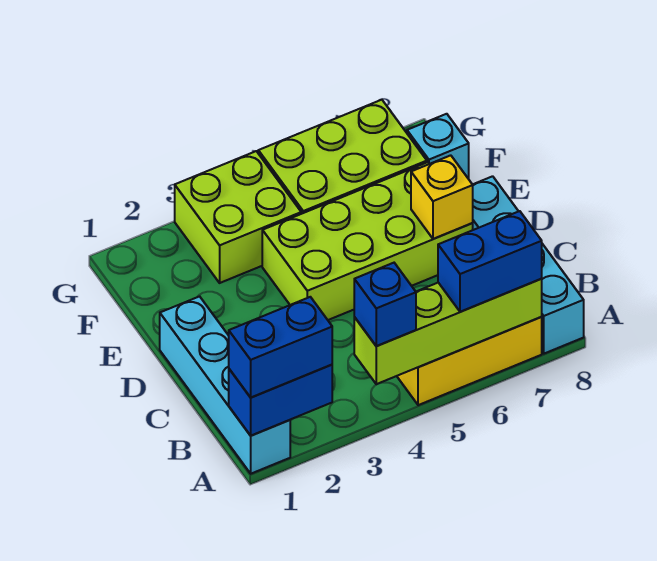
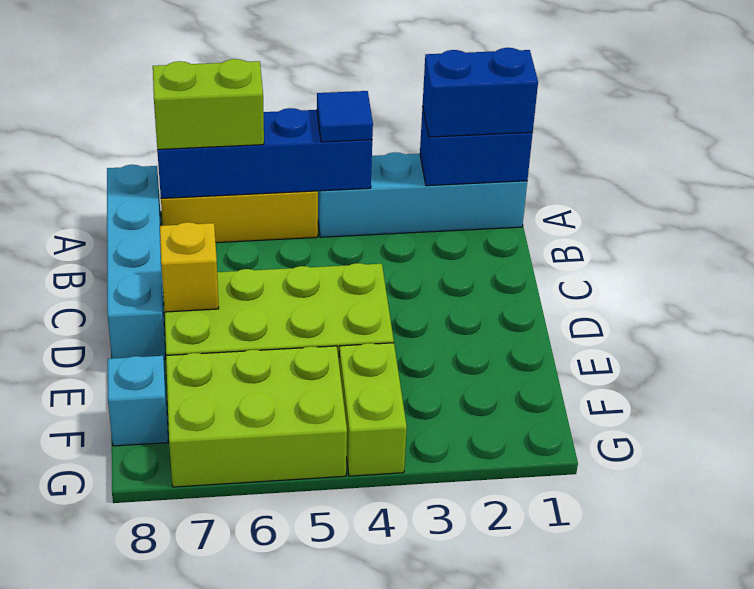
cyan 1x4 brick [160,296,290,474] -> cyan 1x4 brick turned to [318,152,527,237]
lime 1x4 brick [354,279,542,384] -> blue 1x4 brick [157,108,372,198]
blue 1x1 brick [354,263,416,346] -> blue 1x1 tile [317,91,373,142]
blue 1x2 brick [438,211,542,312] -> lime 1x2 brick [153,59,264,150]
lime 2x2 brick [175,151,301,283] -> lime 1x2 brick [339,343,407,476]

